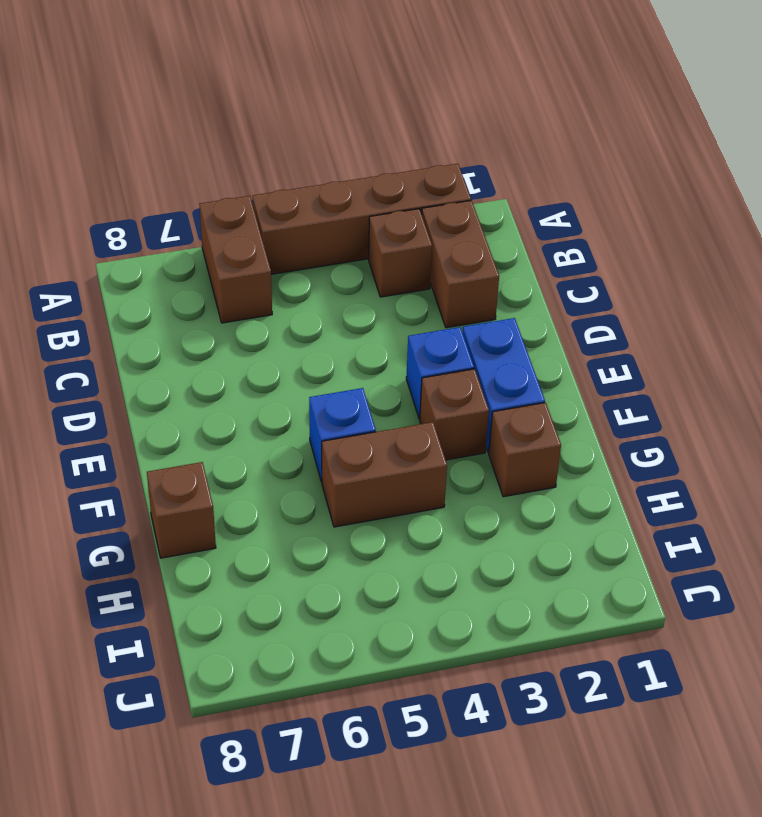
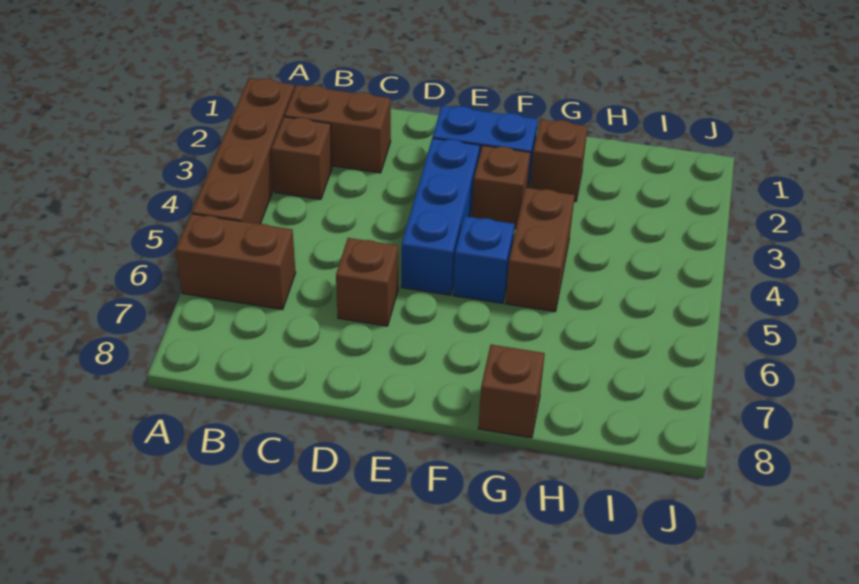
none -> brown 1x1 brick [336,238,398,326]
blue 1x1 brick [406,327,474,419] -> blue 1x3 brick [401,138,480,295]

